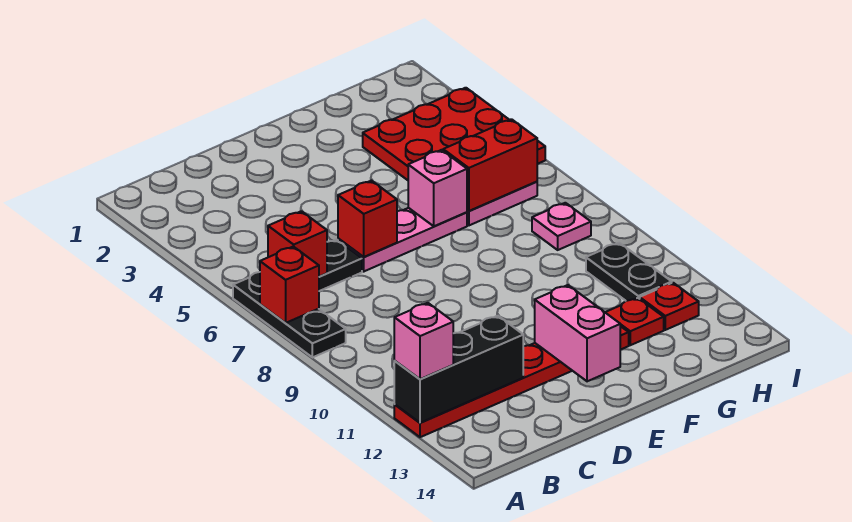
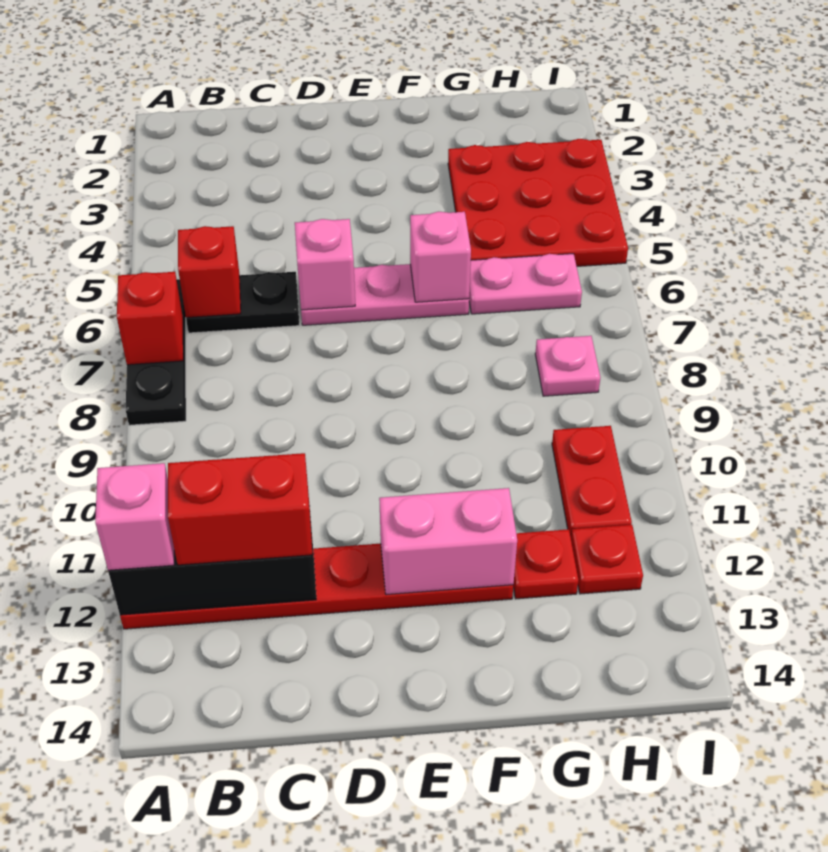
red 1x1 brick [338,181,397,257] -> pink 1x1 brick [295,219,355,310]
pink 1x2 brick [535,285,620,381] -> pink 1x2 brick turned to [379,488,517,595]
red 1x2 brick [443,119,537,211] -> red 1x2 brick moved to [168,453,312,565]
black 1x2 plate [586,243,672,301] -> red 1x2 plate [552,426,632,537]

